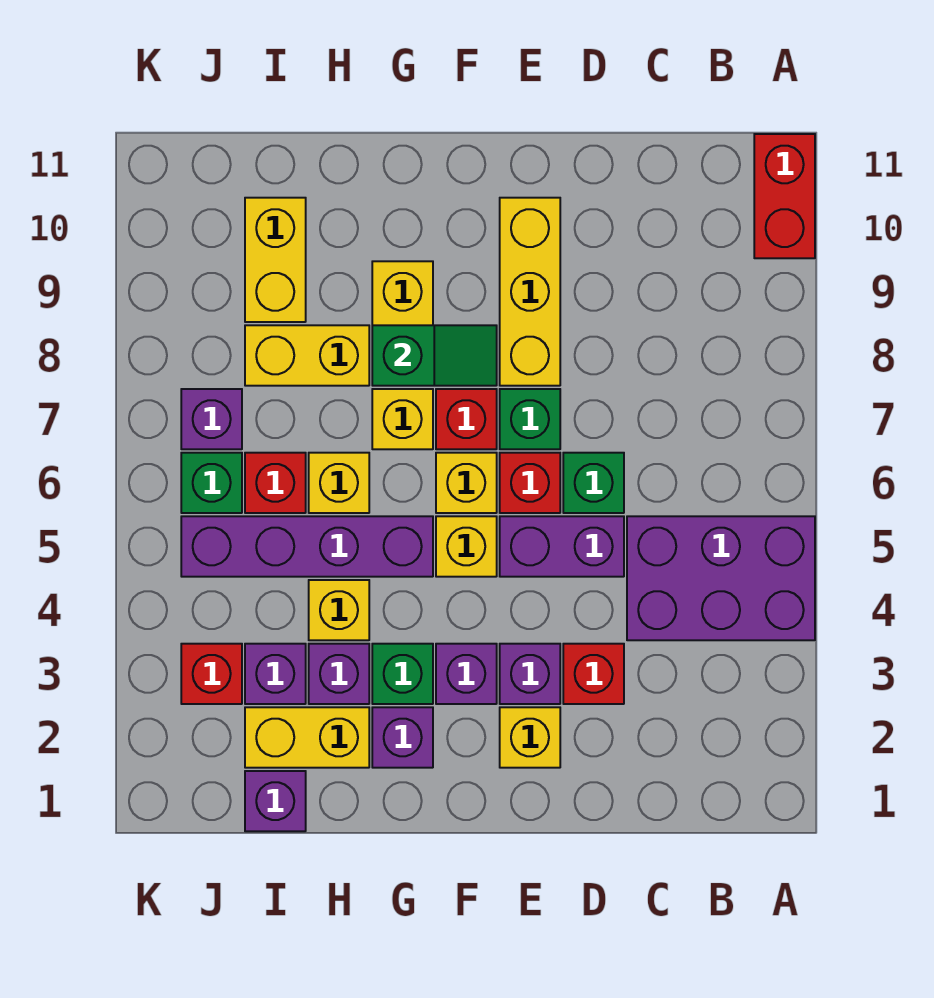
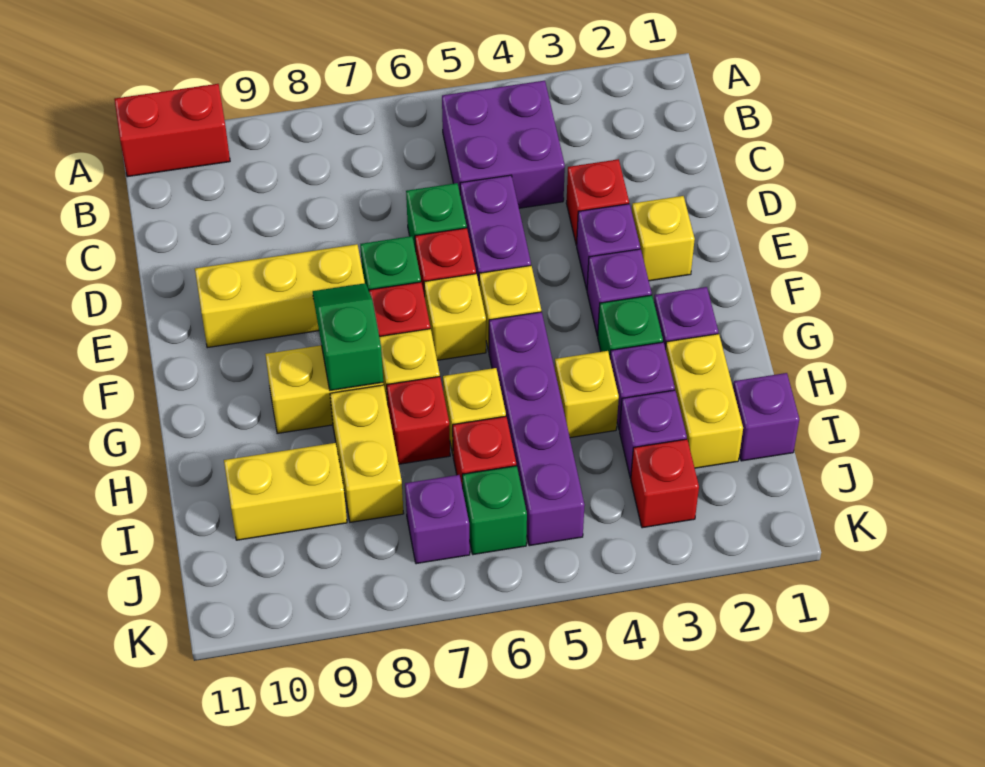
purple 2x3 brick [627,516,815,640] -> purple 2x2 brick [442,81,565,208]
none -> red 1x1 brick [387,377,450,464]

